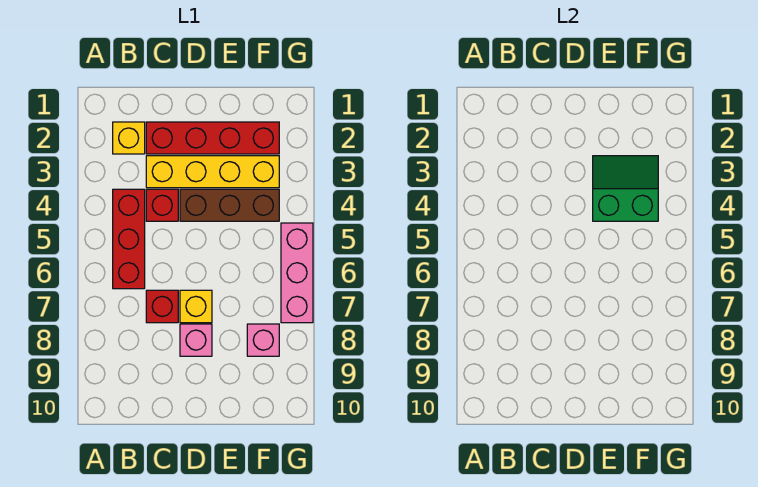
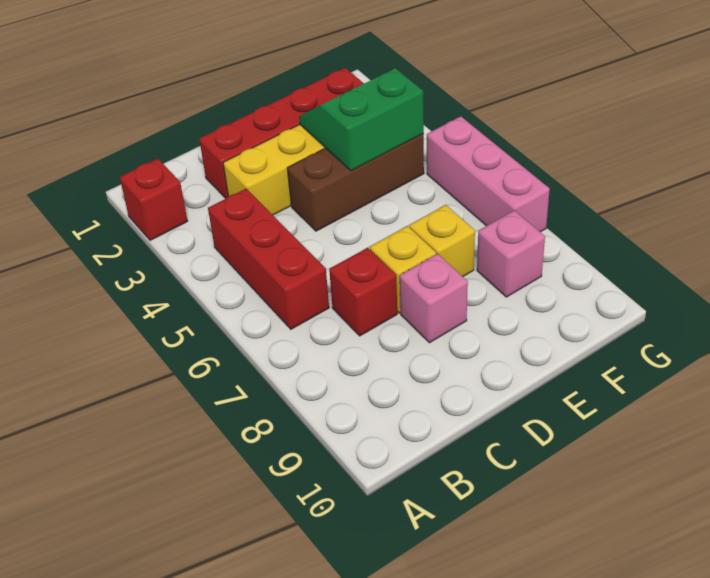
yellow 1x1 brick [113,122,145,154] -> yellow 1x1 brick moved to [409,205,475,276]
red 1x1 brick [146,189,178,221] -> red 1x1 brick moved to [120,159,188,240]

